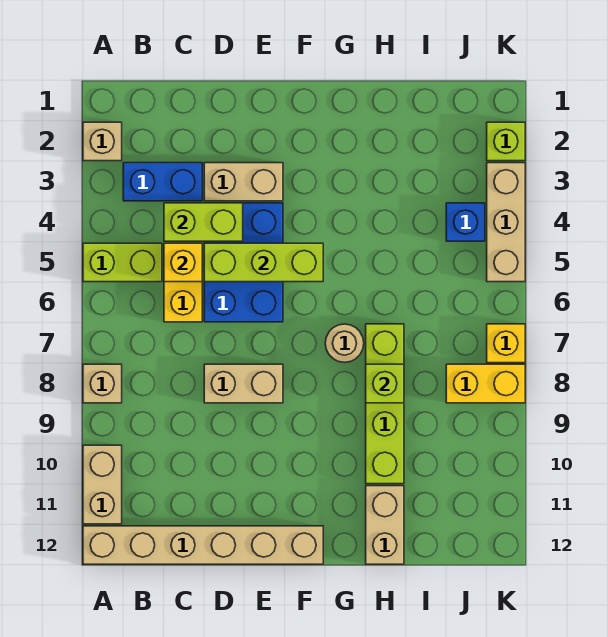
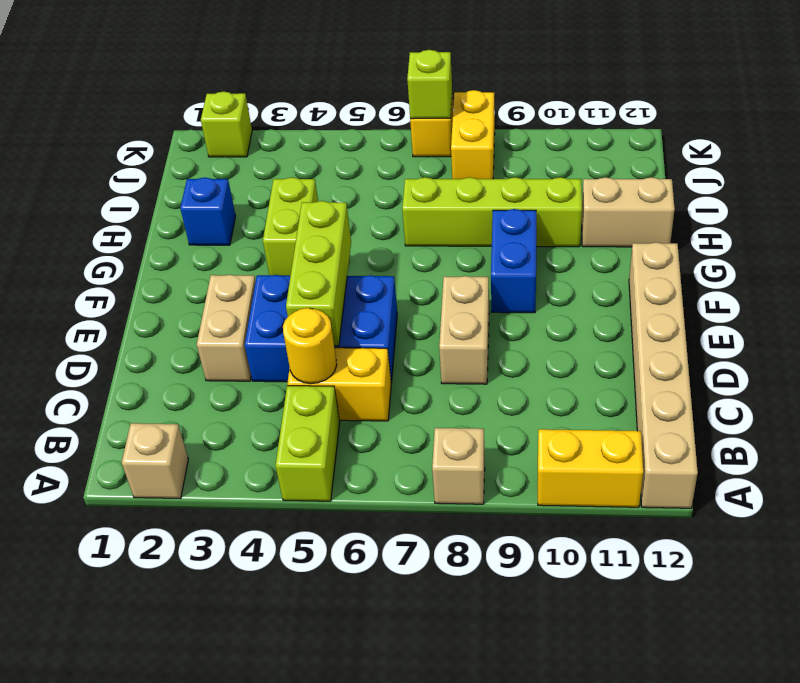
tan 1x2 brick [83,445,122,524] -> yellow 1x2 brick [538,429,643,507]
blue 1x2 brick [123,163,202,201] -> blue 1x2 brick moved to [491,209,536,313]
lime 1x2 brick [164,203,243,241] -> lime 1x2 brick moved to [263,177,318,276]
yellow 1x1 brick [164,243,202,282] -> yellow 1x1 round brick [283,308,337,384]
tan 1x1 round brick [325,324,364,362] -> none
lime 1x1 brick [366,364,404,403] -> lime 1x1 brick moved to [407,50,452,119]
blue 1x1 brick [446,203,485,241] -> blue 1x1 brick moved to [180,177,236,245]
tan 1x3 brick [487,163,525,282] -> none

